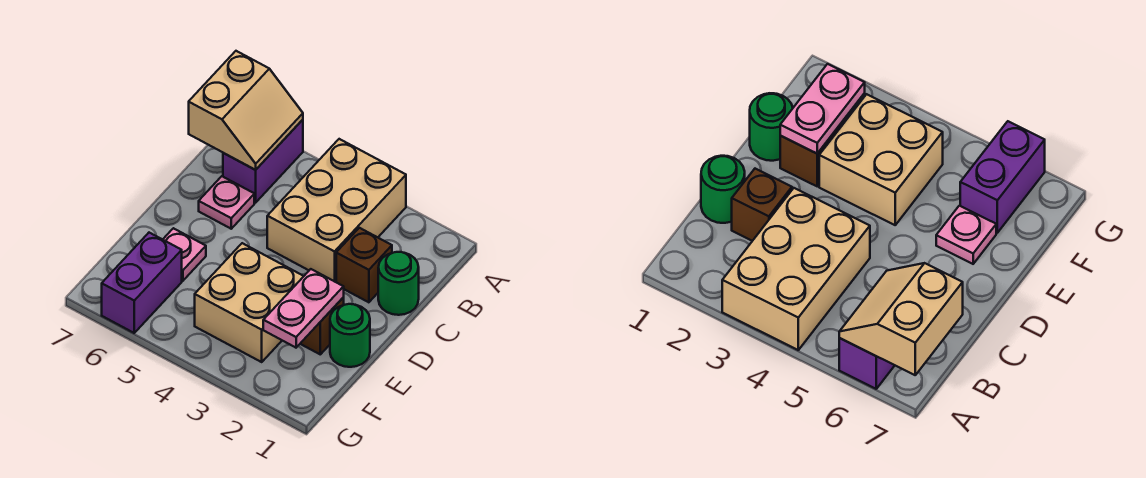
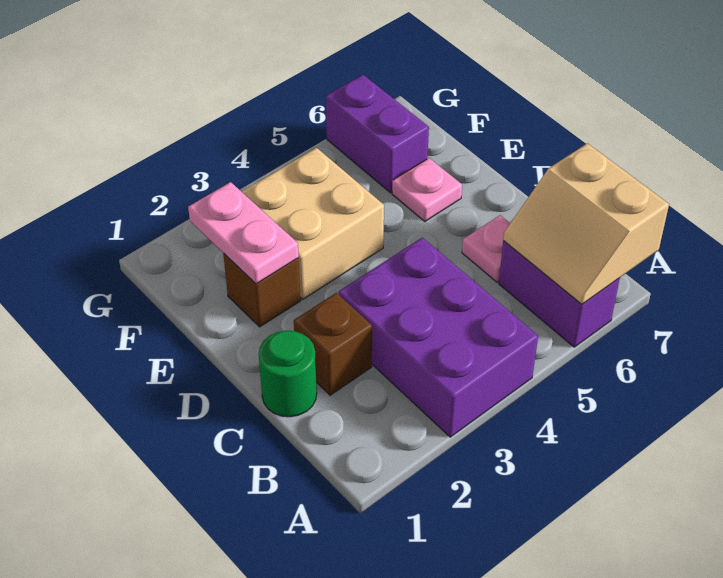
tan 2x3 brick [267,139,406,282] -> purple 2x3 brick [339,238,538,437]
green 1x1 round brick [330,304,370,367] -> none

